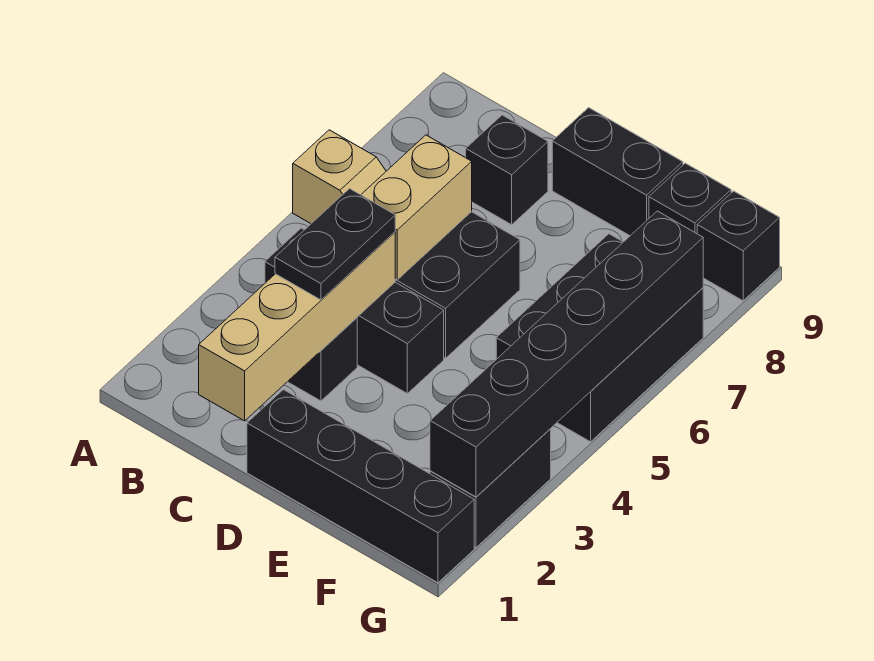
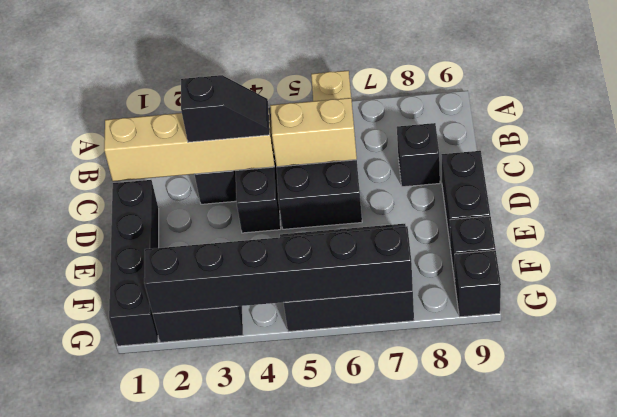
black 1x2 plate [275,189,395,300] -> black 1x2 slope [181,75,270,142]

